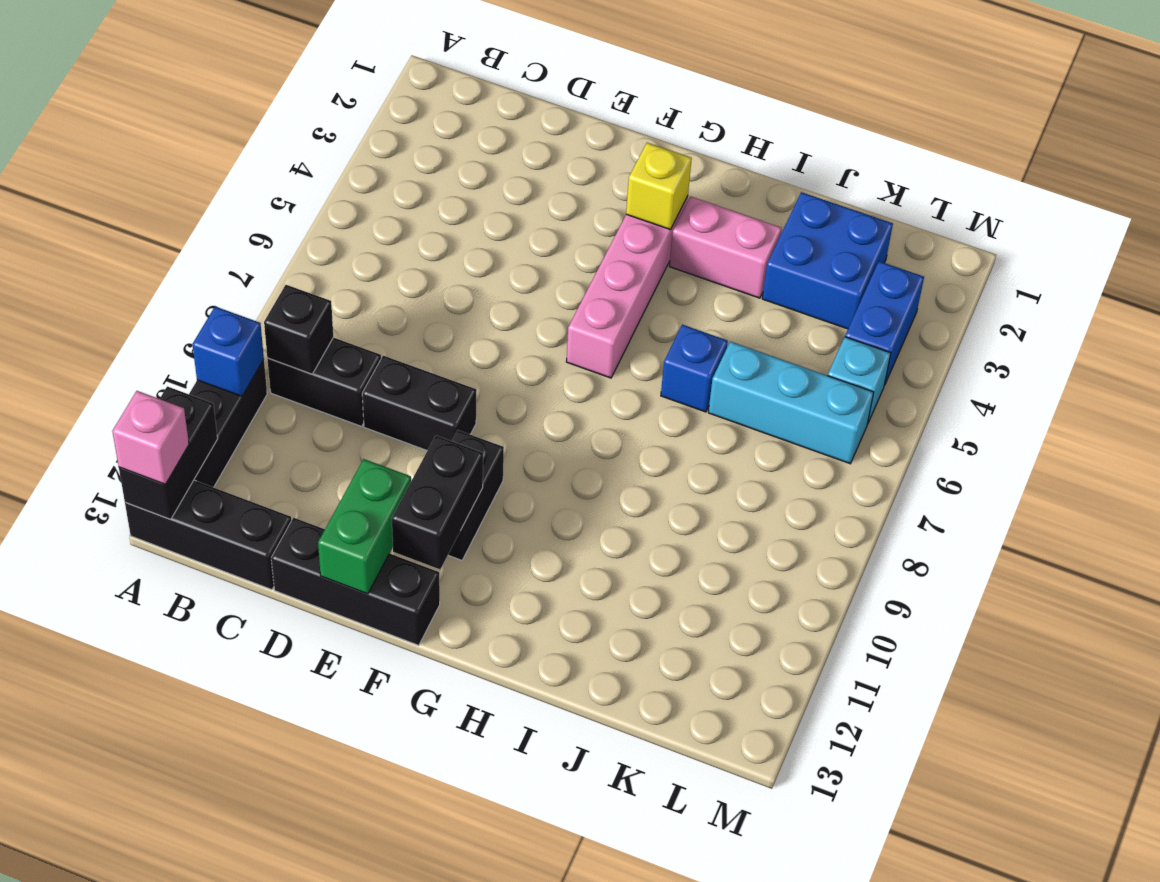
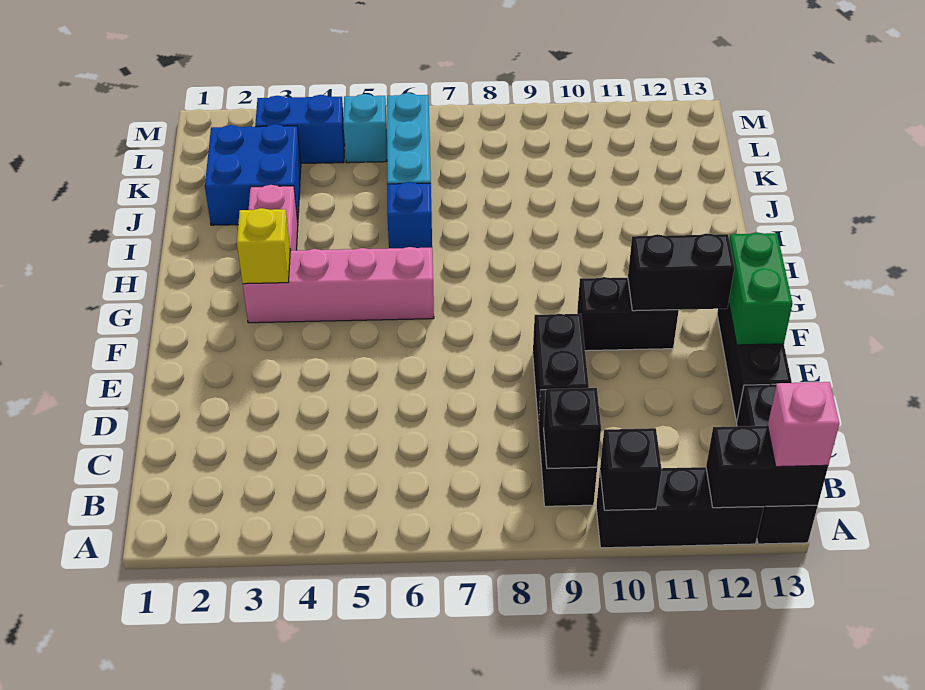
blue 1x1 brick [192,307,264,396] -> black 1x1 brick [600,428,662,510]
green 1x2 brick [318,459,411,594] -> green 1x2 brick turned to [729,232,792,345]

